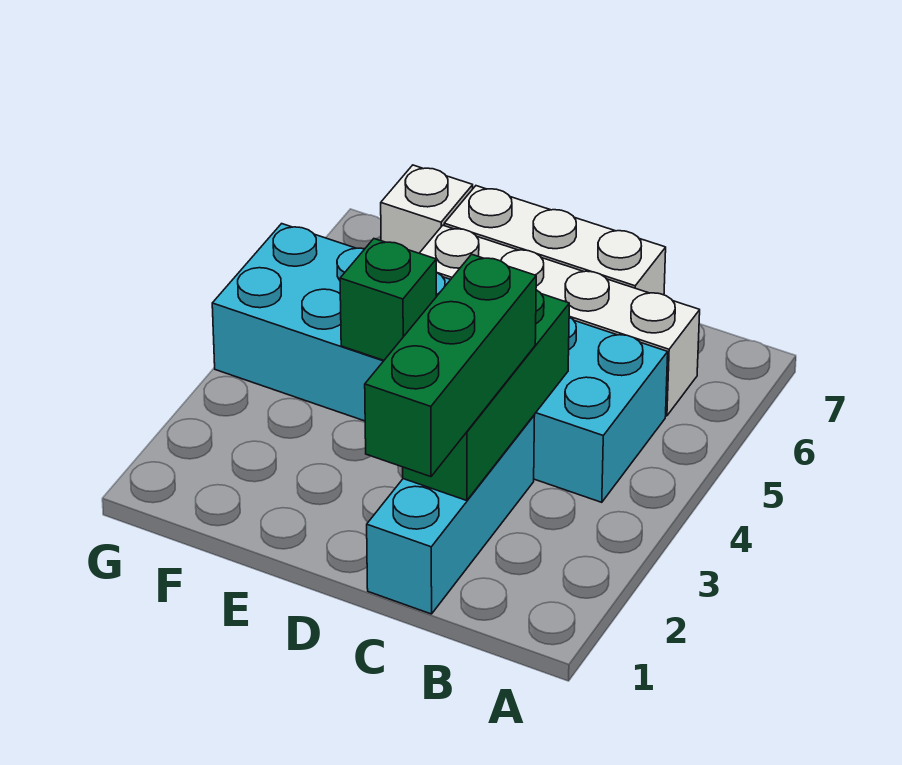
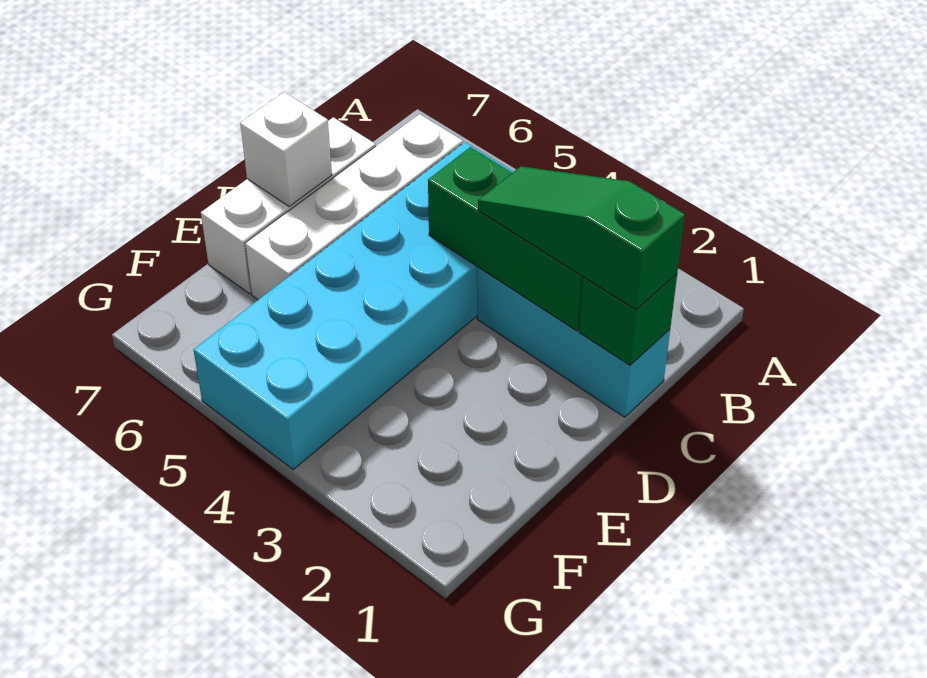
green 1x3 brick [365,254,536,477] -> green 1x3 slope [478,166,685,310]
green 1x1 brick [340,239,436,360] -> green 1x1 brick moved to [579,274,677,365]
white 1x1 brick [381,165,473,253] -> white 1x1 brick moved to [240,92,332,207]

